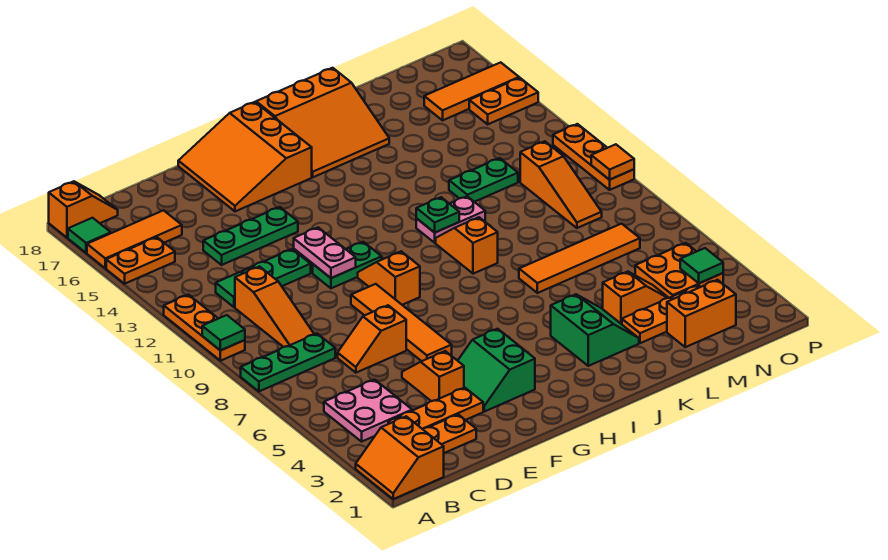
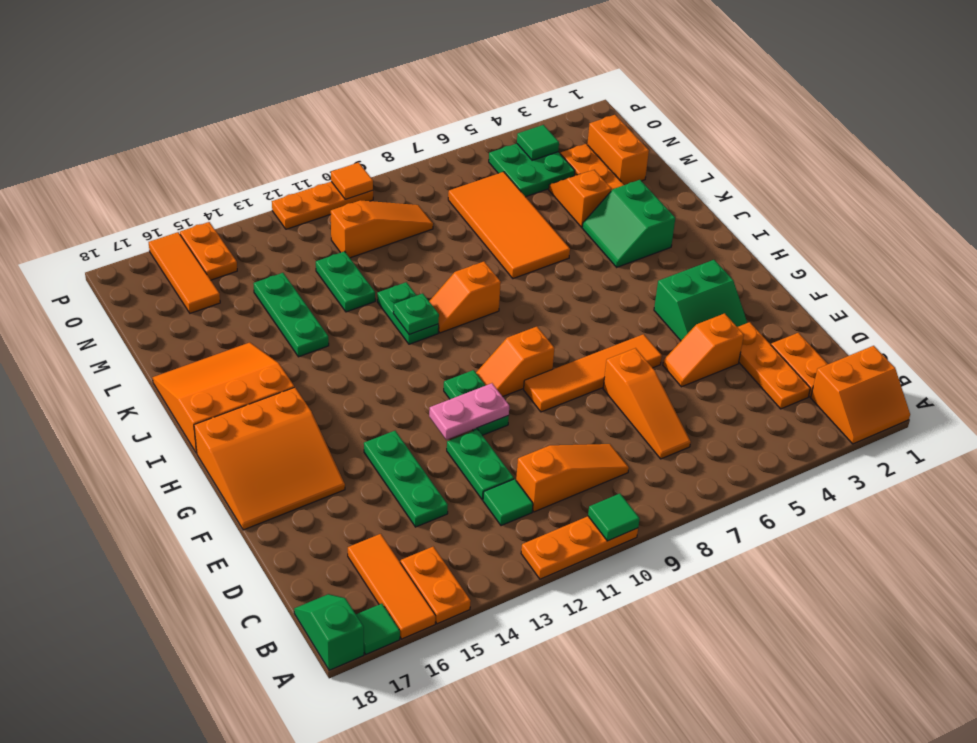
green 1x3 plate [241,334,335,391] -> green 1x3 plate moved to [253,273,329,357]
orange 1x2 slope [49,181,118,238] -> green 1x2 slope [294,594,364,670]
pink 2x2 plate [324,380,412,442] -> none
orange 1x2 slope [338,305,406,373] -> orange 1x3 slope [603,348,691,459]
orange 3x3 slope [256,68,389,177] -> orange 3x3 slope turned to [153,342,294,453]
green 2x2 slope [551,294,639,366] -> green 2x2 slope turned to [582,180,675,267]
pink 1x2 plate [416,196,485,243] -> green 1x2 plate [377,282,439,344]
orange 1x4 tile [519,224,640,293] -> orange 2x4 tile [448,172,570,279]
orange 2x2 plate [635,243,723,298] -> green 2x2 plate [489,144,575,197]

